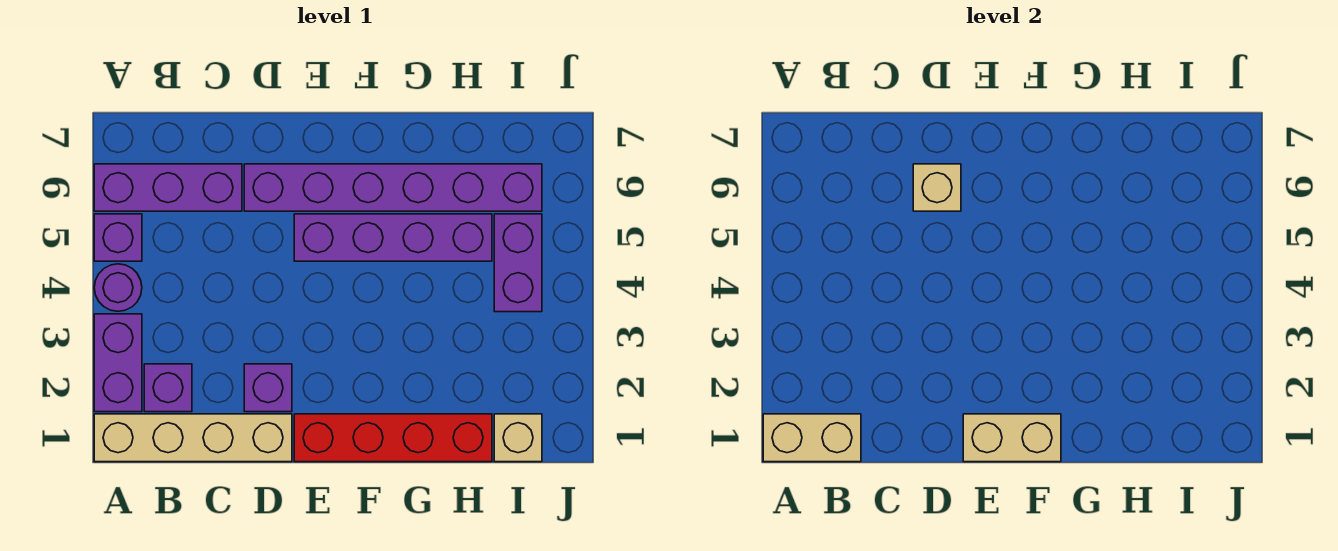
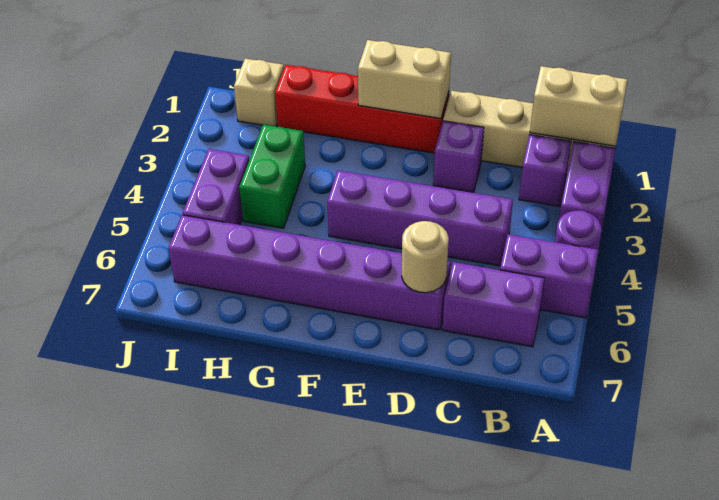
purple 1x1 brick [94,214,142,261] -> purple 1x2 brick [500,234,598,318]
purple 1x3 brick [94,164,242,211] -> purple 1x2 brick [443,262,545,347]
tan 1x1 brick [913,164,961,211] -> tan 1x1 round brick [402,221,449,293]
purple 1x4 brick [294,214,492,261] -> purple 1x4 brick moved to [327,170,513,266]
none -> green 1x2 brick [239,124,305,228]

